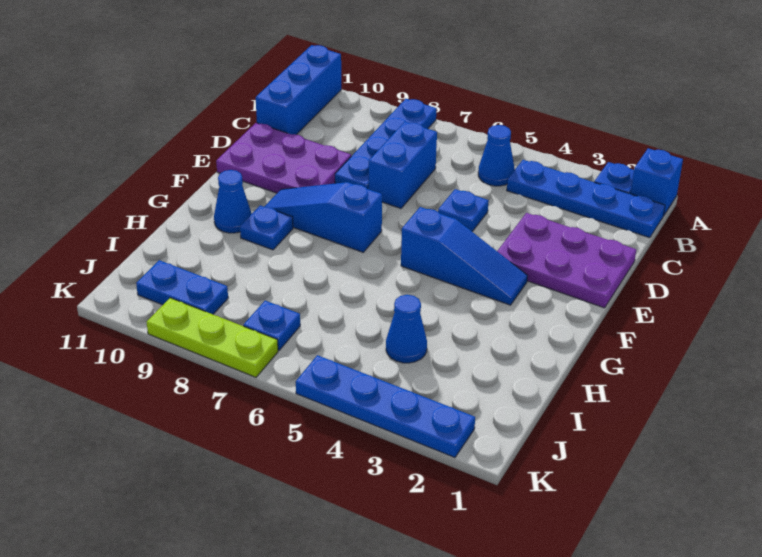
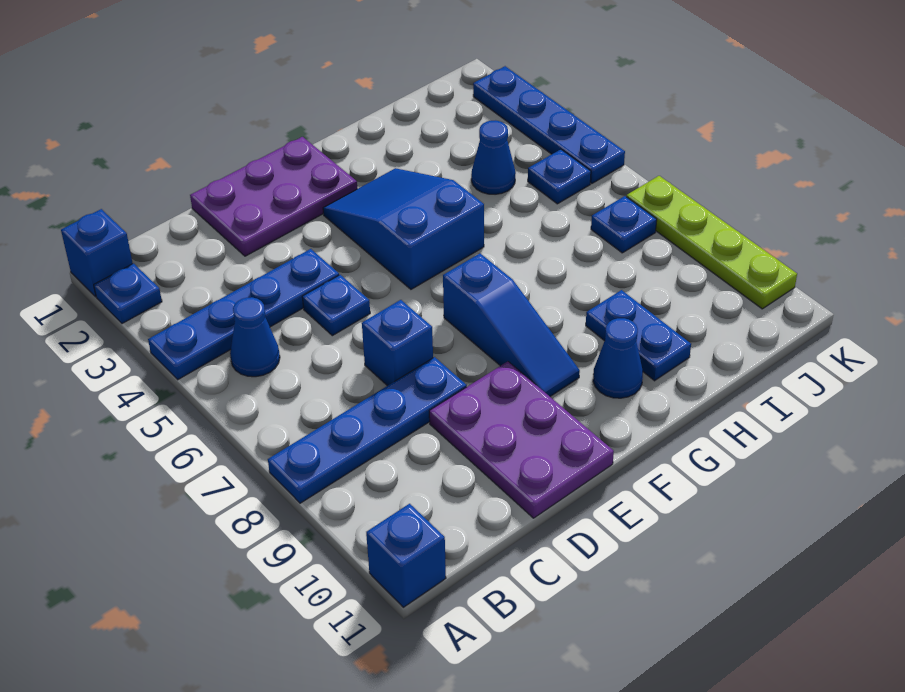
blue 1x3 brick [256,45,341,135] -> blue 1x1 brick [366,504,446,607]
blue 1x4 plate [507,160,665,238] -> blue 1x4 plate turned to [148,249,339,380]
blue 1x2 brick [369,122,437,208] -> blue 1x1 brick [362,300,433,386]
purple 2x3 plate [497,213,636,308] -> purple 2x3 plate turned to [190,137,357,256]
blue 1x3 slope [401,207,528,305] -> blue 2x3 slope [323,168,484,289]
blue 1x1 plate [240,205,293,250] -> blue 1x1 plate moved to [528,149,591,204]
blue 1x2 plate [136,260,228,314] -> blue 1x2 plate moved to [586,290,691,381]
lime 1x3 plate [147,298,278,377] -> lime 1x4 plate [627,176,797,309]

